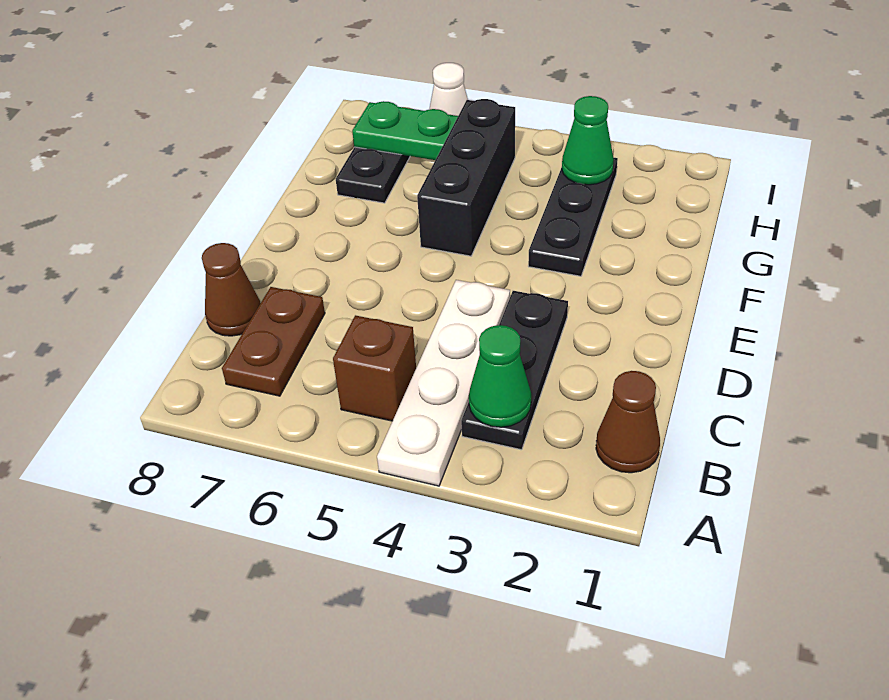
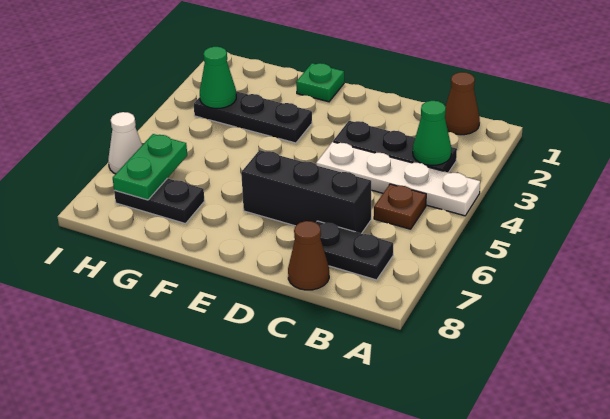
brown 1x1 brick [333,315,416,421] -> brown 1x1 plate [374,184,426,229]
brown 1x2 plate [222,287,325,396] -> black 1x2 plate [316,221,393,280]
none -> green 1x1 plate [296,63,344,102]
black 1x3 brick [417,99,515,256] -> black 1x3 brick moved to [241,150,371,234]

